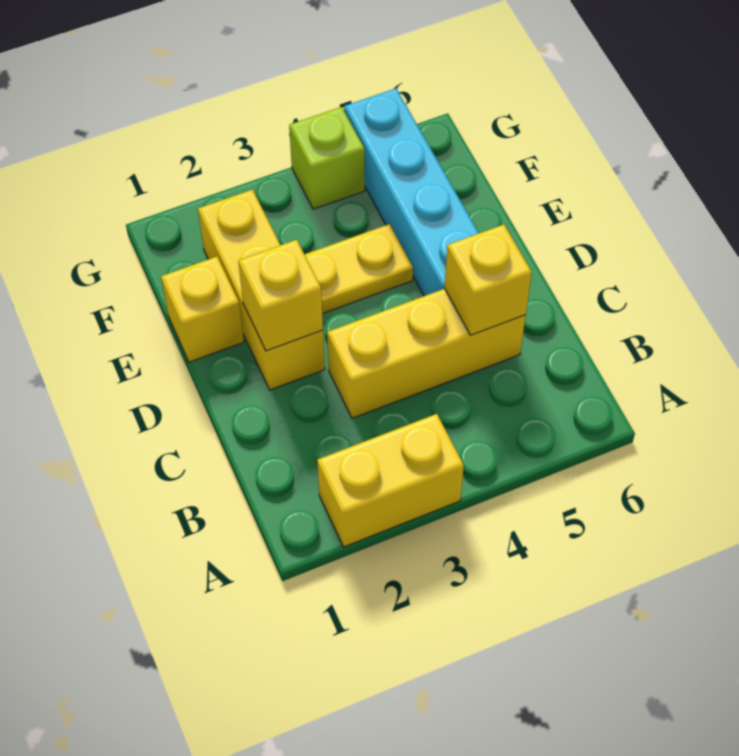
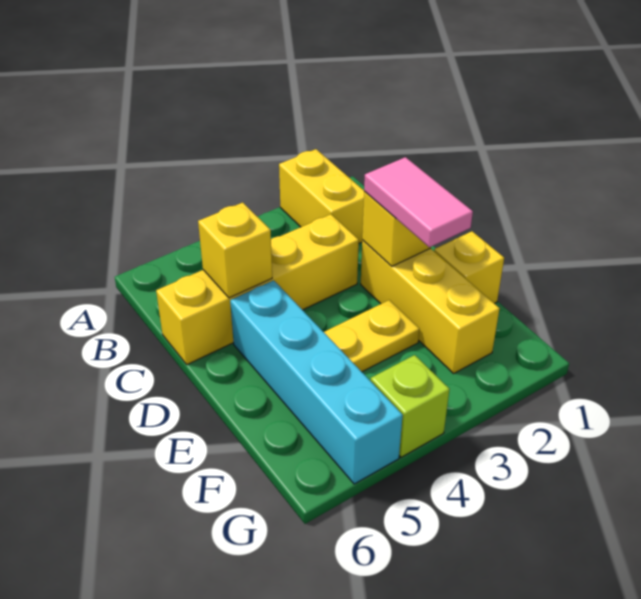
yellow 1x2 brick [317,414,464,547] -> yellow 1x2 brick turned to [279,149,364,243]
yellow 1x3 brick [327,289,526,418] -> yellow 1x4 brick [156,214,359,365]
none -> pink 1x2 tile [364,157,473,247]

